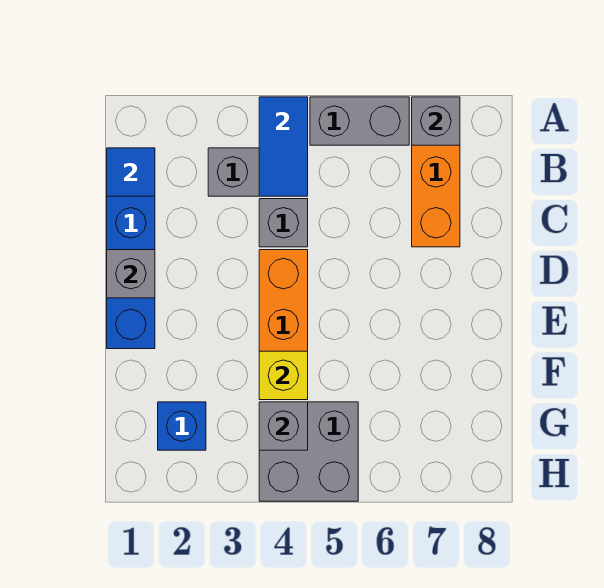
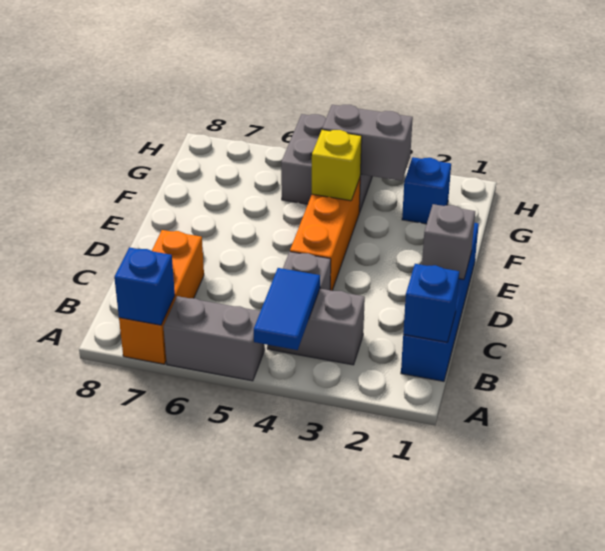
grey 1x1 brick [412,97,460,145] -> blue 1x1 brick [114,247,175,325]
blue 1x1 tile [107,148,155,196] -> blue 1x1 brick [403,264,459,342]
grey 1x1 brick [259,402,308,450] -> grey 1x2 brick [322,105,413,181]

